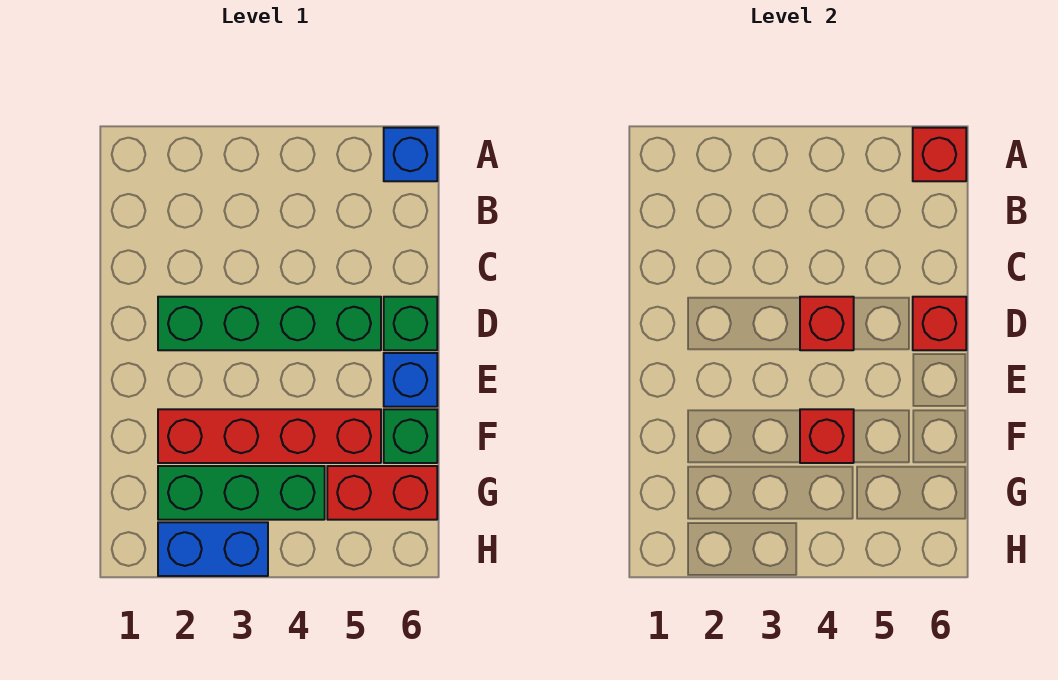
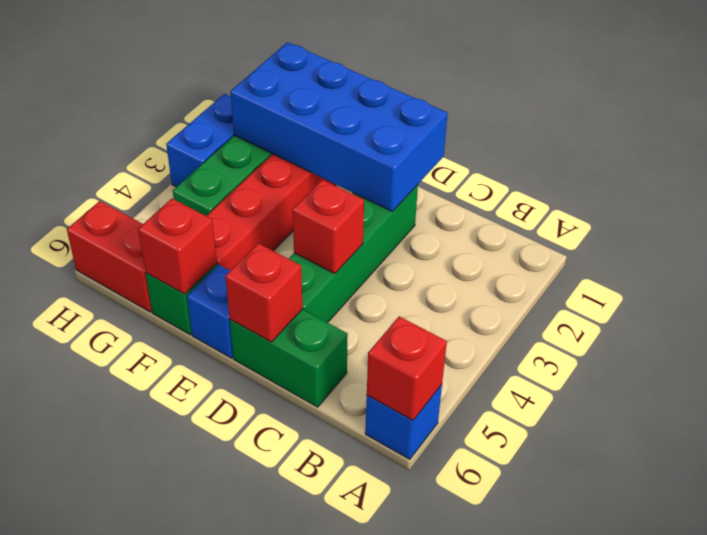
none -> blue 2x4 brick [230,42,448,212]
green 1x1 brick [384,297,437,350] -> green 1x2 brick [230,309,348,407]
red 1x1 brick [800,409,854,463] -> red 1x1 brick moved to [138,199,217,294]
red 1x2 brick [327,466,437,520] -> red 1x2 brick turned to [67,201,152,312]

